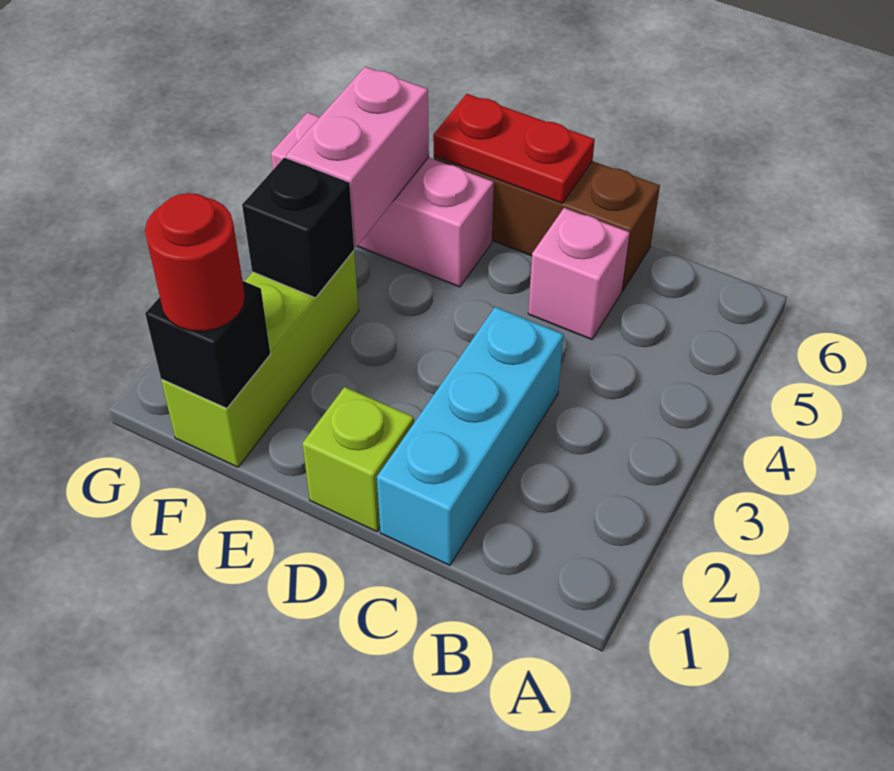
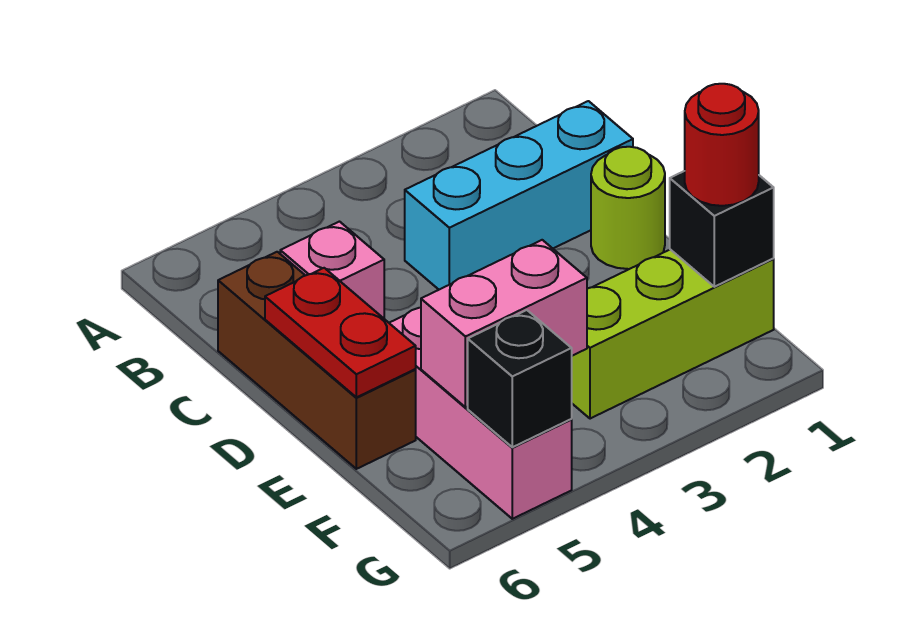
lime 1x1 brick [302,387,414,532] -> lime 1x1 round brick [591,147,665,269]
black 1x1 brick [242,158,354,298] -> black 1x1 brick moved to [468,310,572,447]

